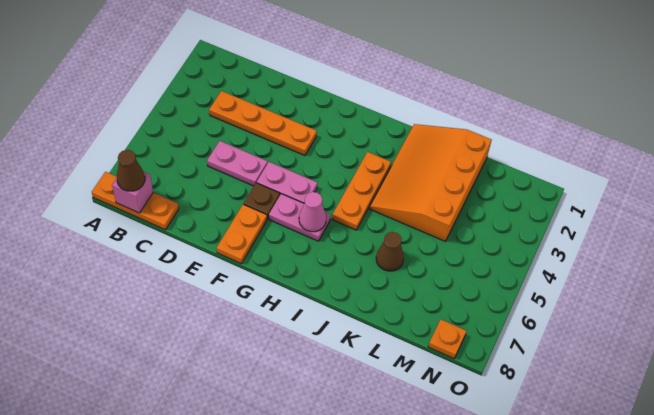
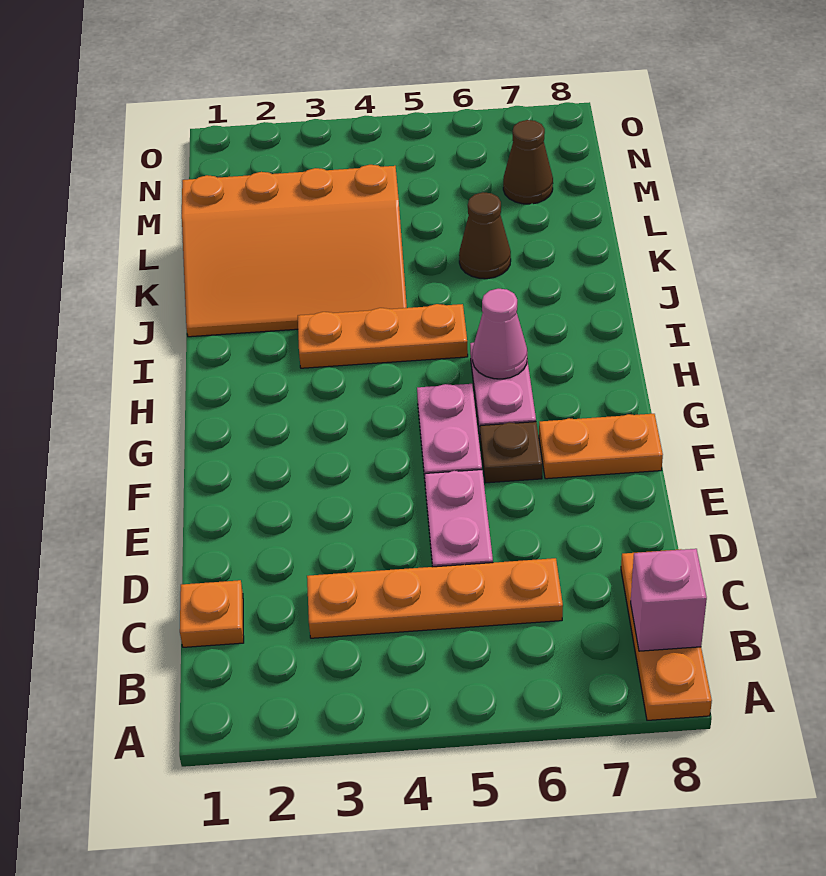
brown 1x1 cone [117,150,145,191] -> brown 1x1 cone moved to [503,120,553,204]
orange 1x4 plate [209,91,317,156] -> orange 1x4 plate turned to [307,558,563,638]
orange 1x1 plate [428,320,466,359] -> orange 1x1 plate moved to [180,580,244,647]

